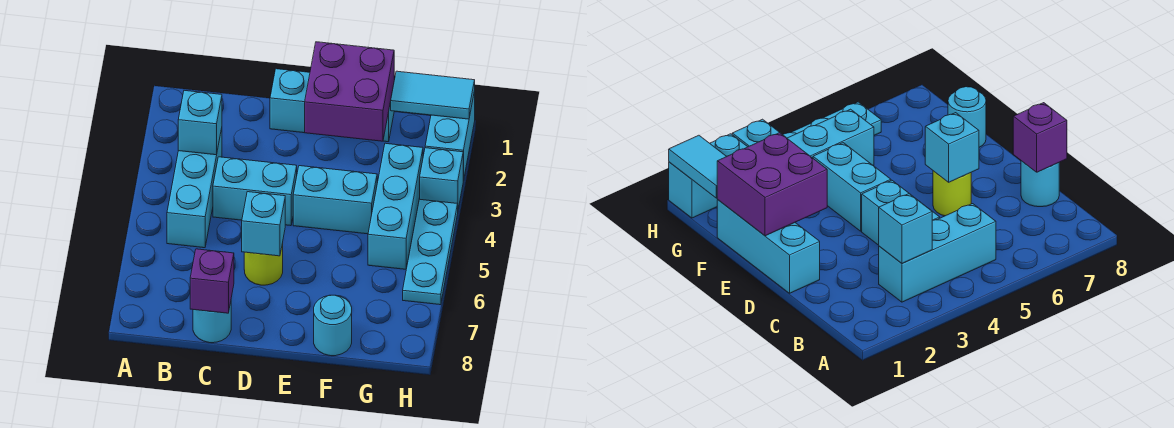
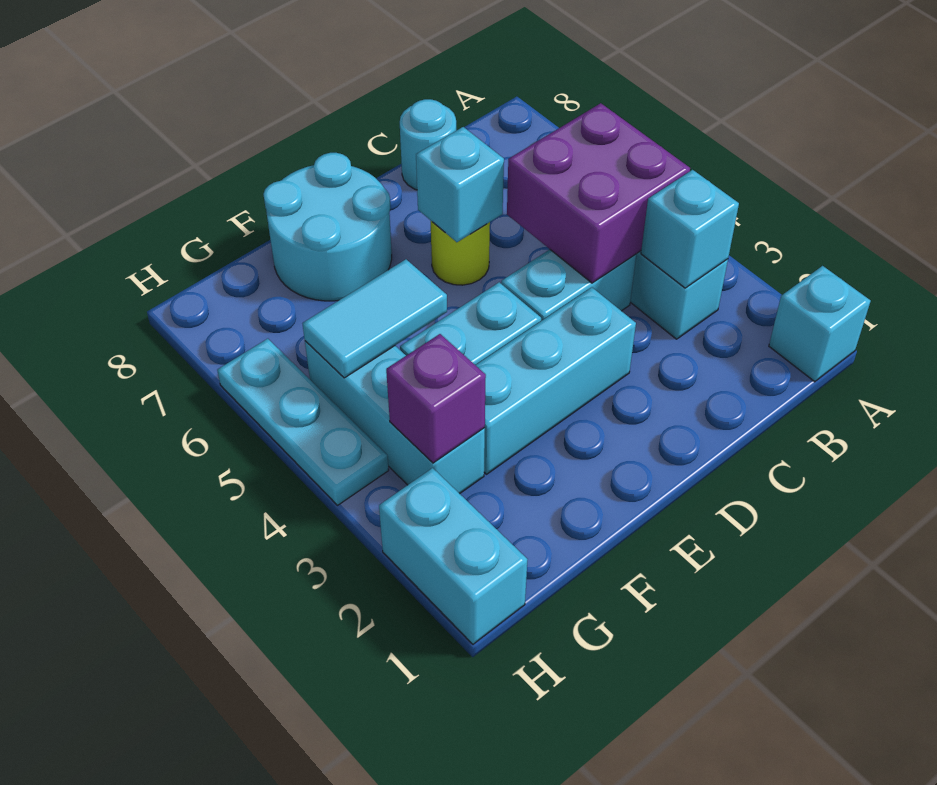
purple 1x1 brick [190,249,234,313] -> purple 1x1 brick moved to [386,334,486,463]
cyan 1x3 brick [270,69,394,142] -> cyan 1x3 brick moved to [476,287,636,474]
purple 2x2 brick [305,42,394,141] -> purple 2x2 brick moved to [507,103,690,283]
cyan 1x1 round brick [314,295,352,356] -> cyan 2x2 round brick [263,153,392,301]
cyan 1x2 tile [391,71,475,119] -> cyan 1x2 tile moved to [302,259,447,378]
cyan 1x1 brick [420,148,463,209] -> cyan 1x1 brick moved to [769,266,871,382]

